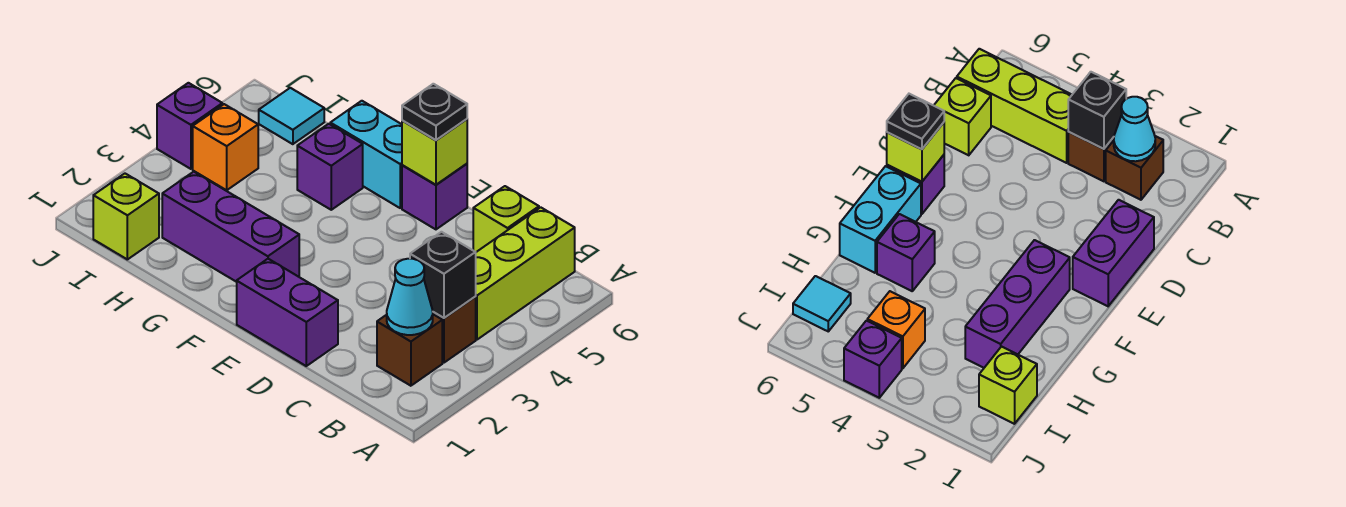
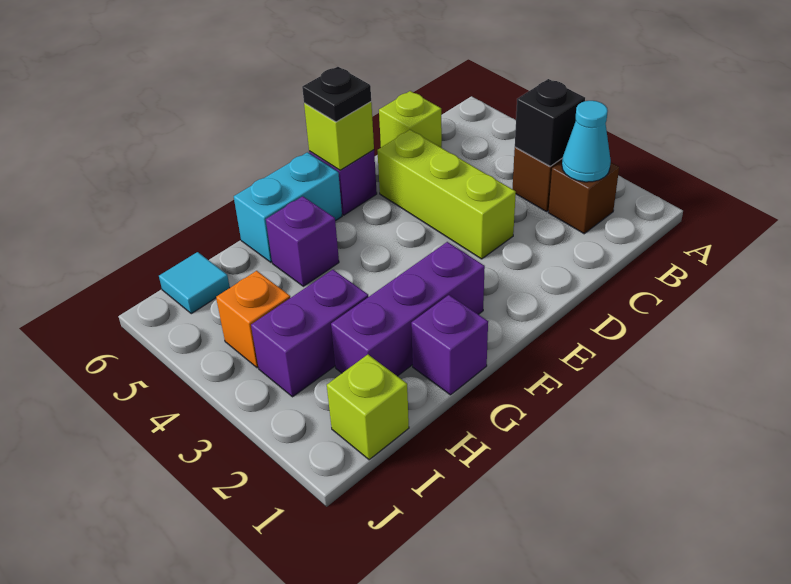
lime 1x3 brick [475,207,575,340] -> lime 1x3 brick moved to [377,130,516,259]
purple 1x2 brick [237,259,338,366] -> purple 1x2 brick moved to [251,270,369,397]
purple 1x1 brick [157,83,222,169] -> purple 1x1 brick moved to [411,295,488,395]

